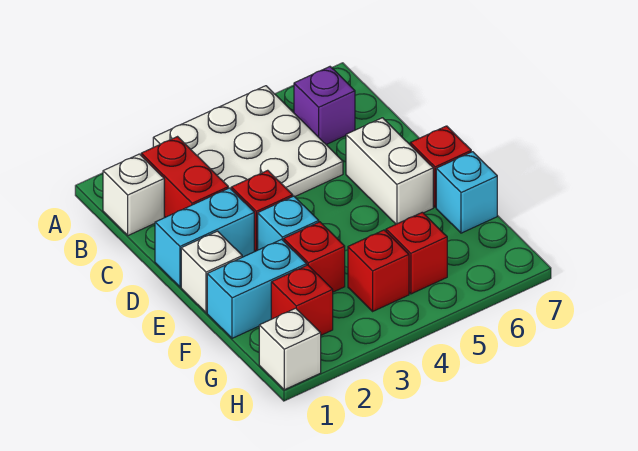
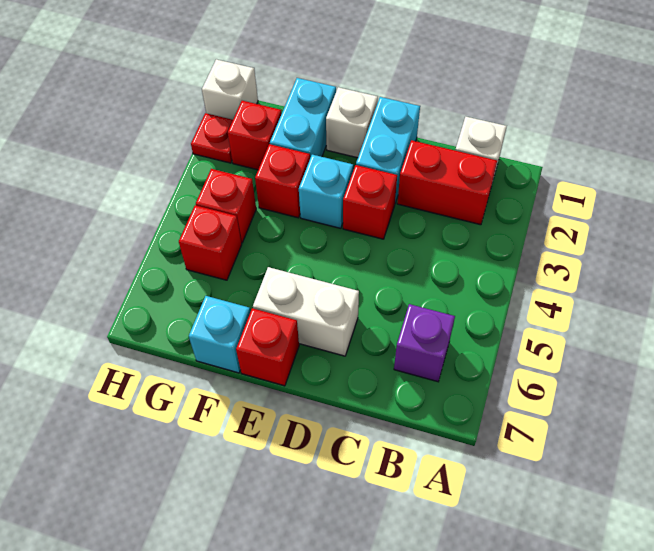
white 3x3 plate [153,86,343,197] -> none
none -> red 1x1 plate [191,113,233,163]

